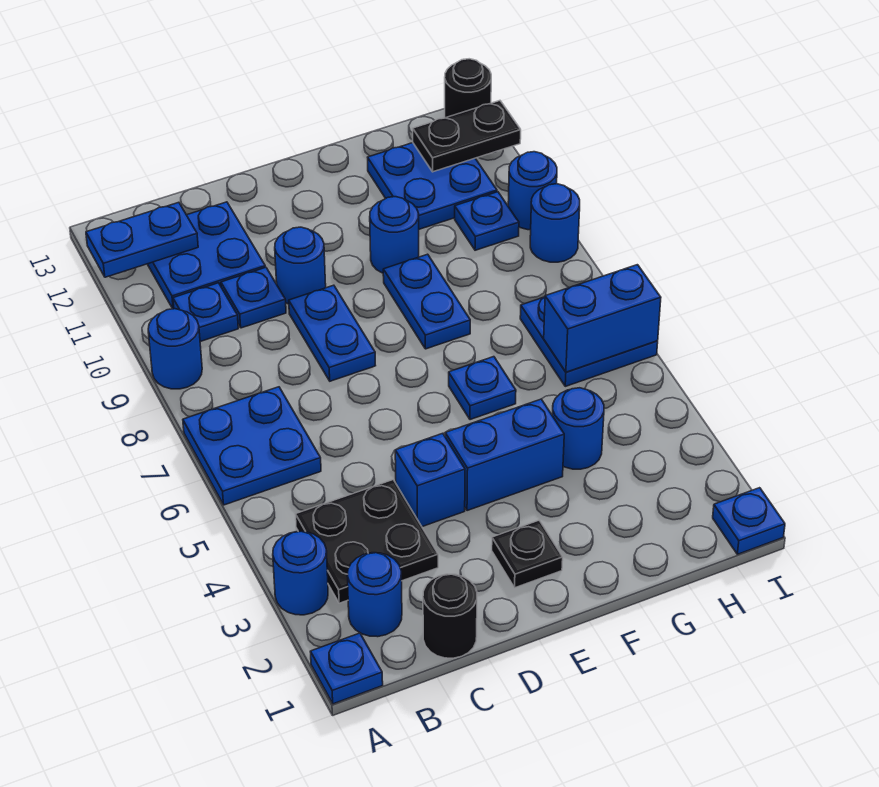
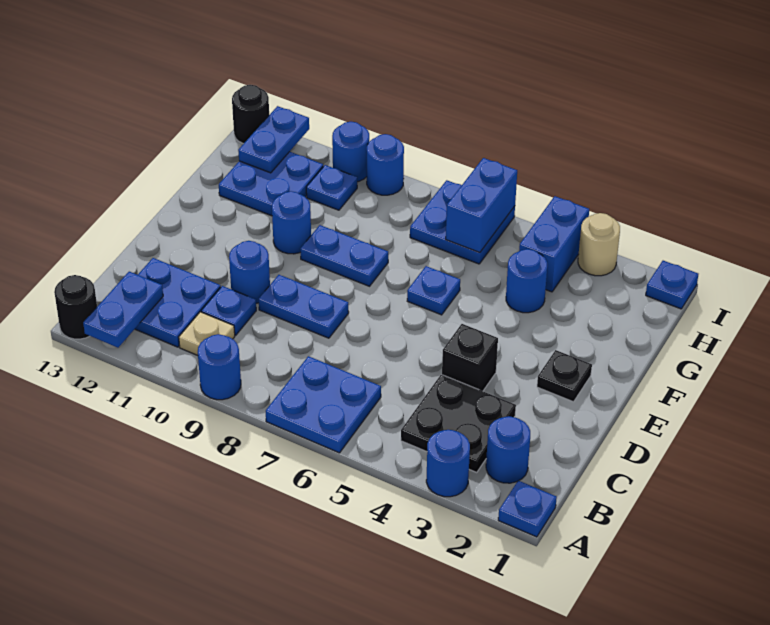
blue 1x1 plate [173,283,238,342] -> tan 1x1 plate [179,312,235,356]
black 1x1 round brick [423,574,477,658] -> black 1x1 round brick moved to [54,275,97,339]
blue 1x1 brick [395,433,465,527] -> black 1x1 brick [442,324,498,391]
blue 1x2 brick [445,399,564,511] -> blue 1x2 brick moved to [519,196,589,292]
black 1x2 plate [413,101,521,172] -> blue 1x2 plate [238,106,309,173]
none -> tan 1x1 round brick [578,213,620,276]

